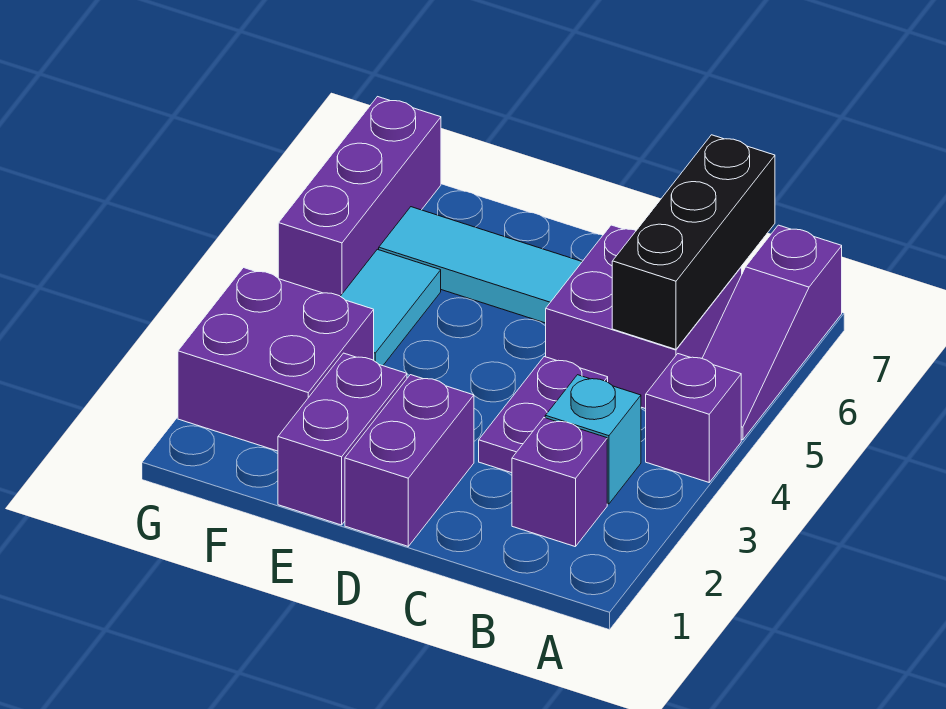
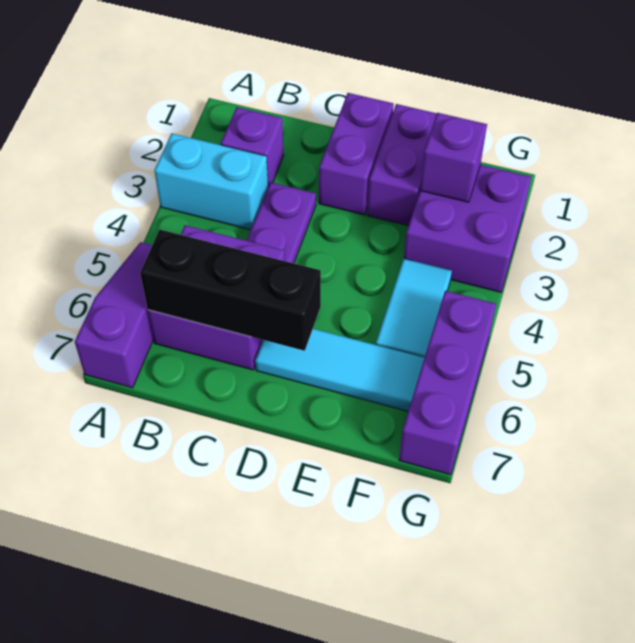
purple 1x1 brick [646,354,741,482] -> purple 1x1 brick moved to [420,113,487,202]
cyan 1x1 brick [545,375,641,504] -> cyan 1x2 brick [154,134,268,230]
black 1x3 brick [612,135,775,349] -> black 1x3 brick turned to [140,230,321,351]

